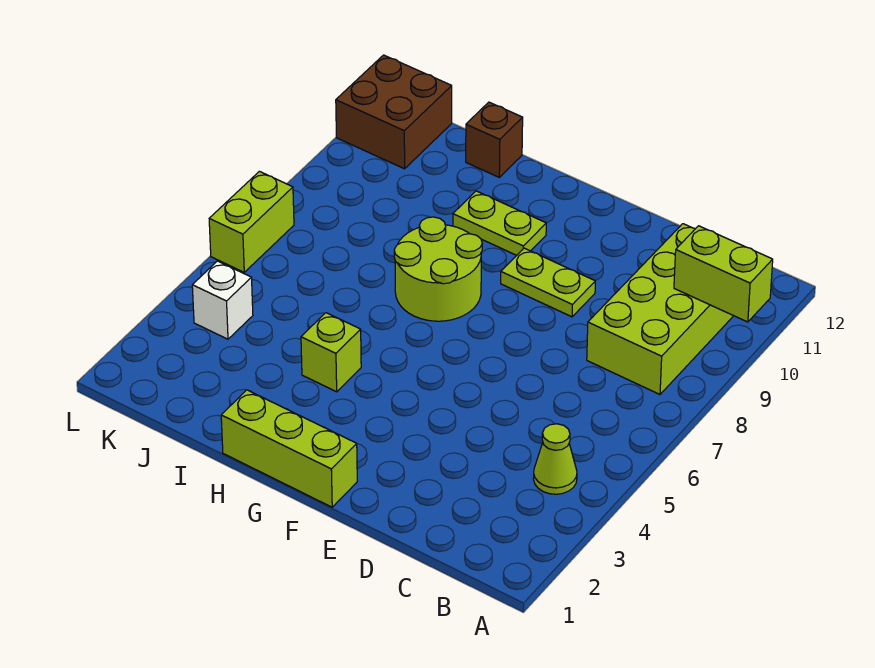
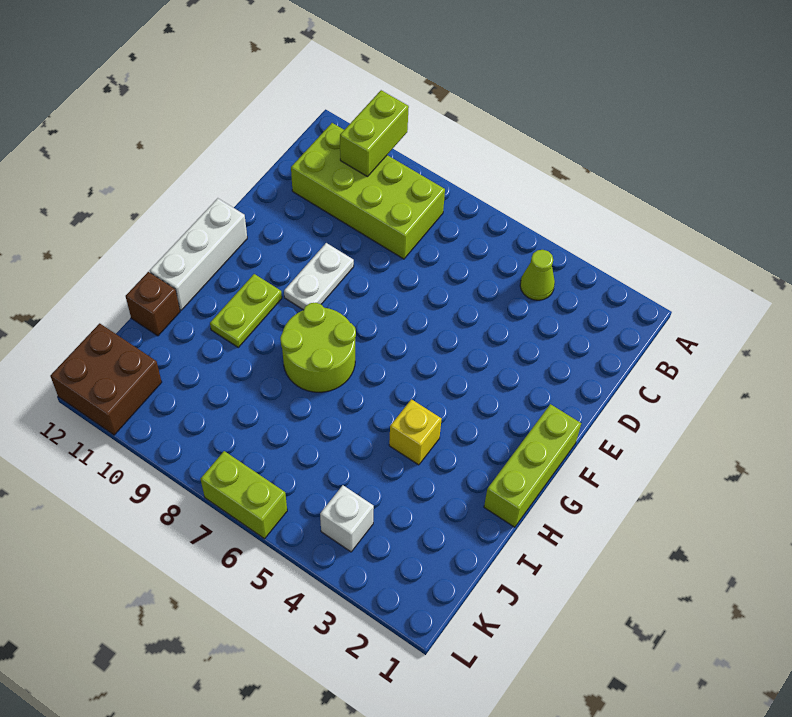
lime 1x2 plate [501,248,595,317] -> white 1x2 plate [284,243,354,310]
none -> white 1x3 brick [150,198,247,310]
lime 1x1 brick [301,313,361,392] -> yellow 1x1 brick [389,399,442,465]

